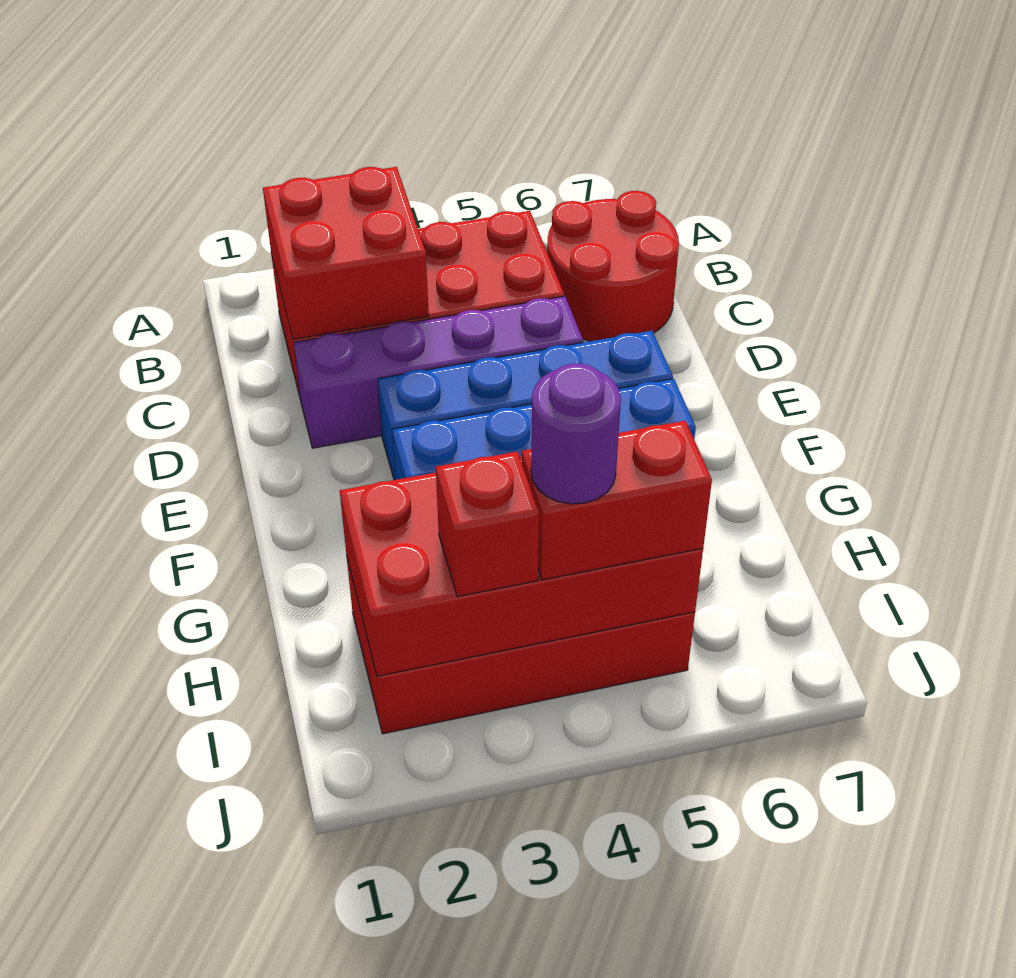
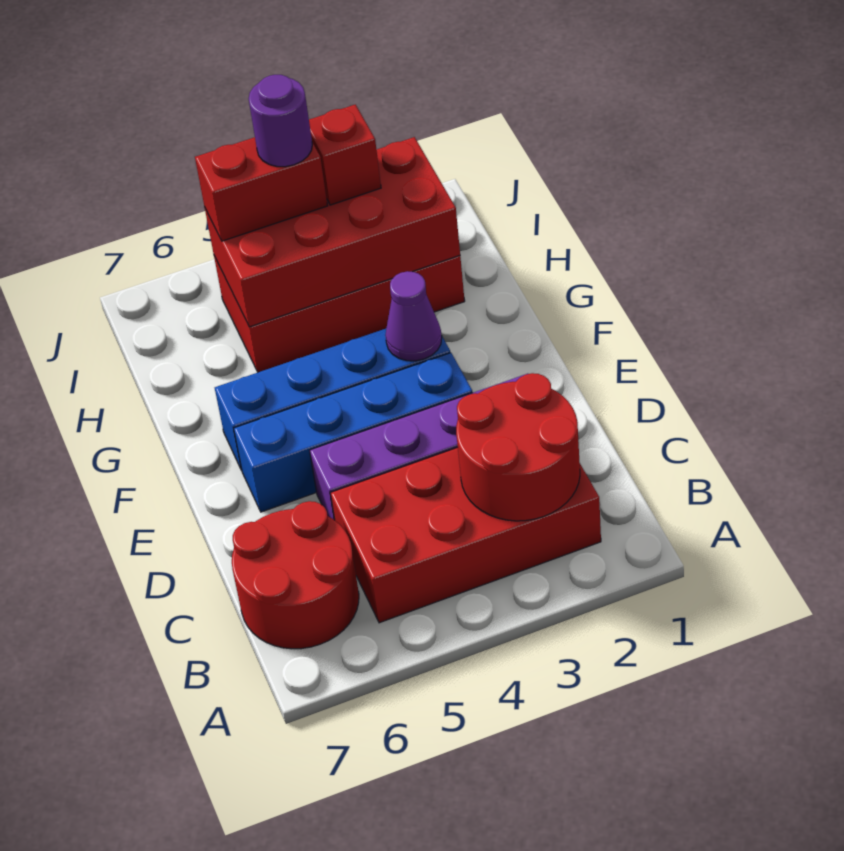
red 2x2 brick [263,167,429,339] -> red 2x2 round brick [456,373,580,521]
none -> purple 1x1 cone [385,271,442,361]

